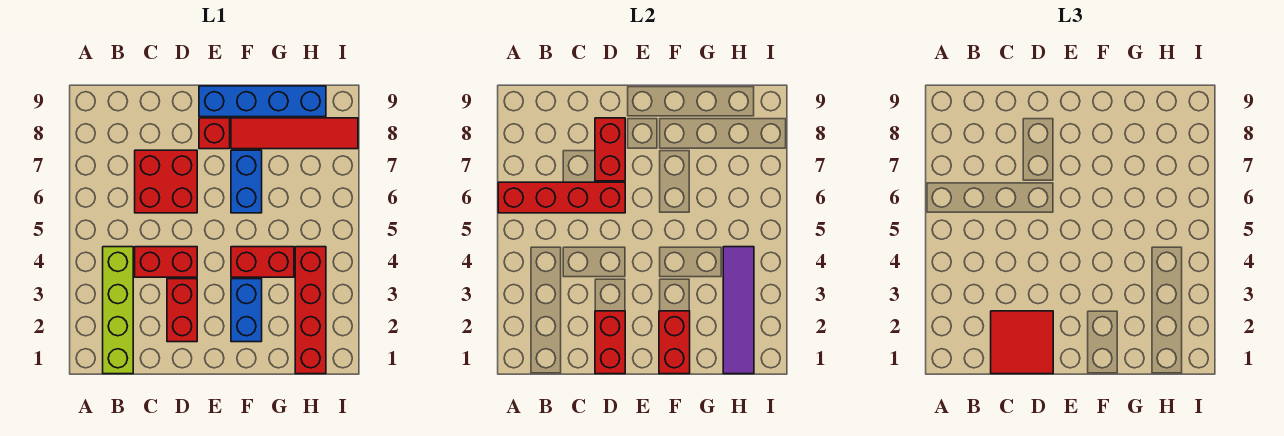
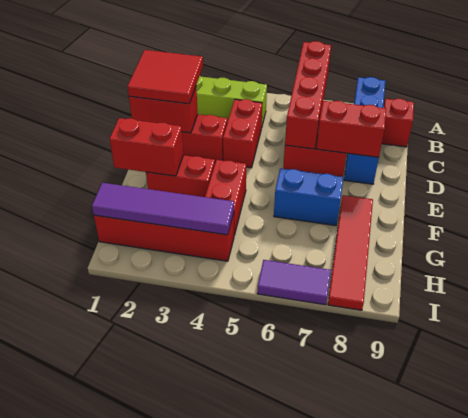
red 1x1 brick [199,118,230,149] -> red 1x1 brick moved to [382,99,414,147]
blue 1x4 brick [199,86,326,117] -> blue 1x4 brick moved to [344,77,385,184]
blue 1x2 brick [231,279,262,342] -> red 1x2 brick [146,155,215,197]
none -> purple 1x2 tile [257,260,331,305]

